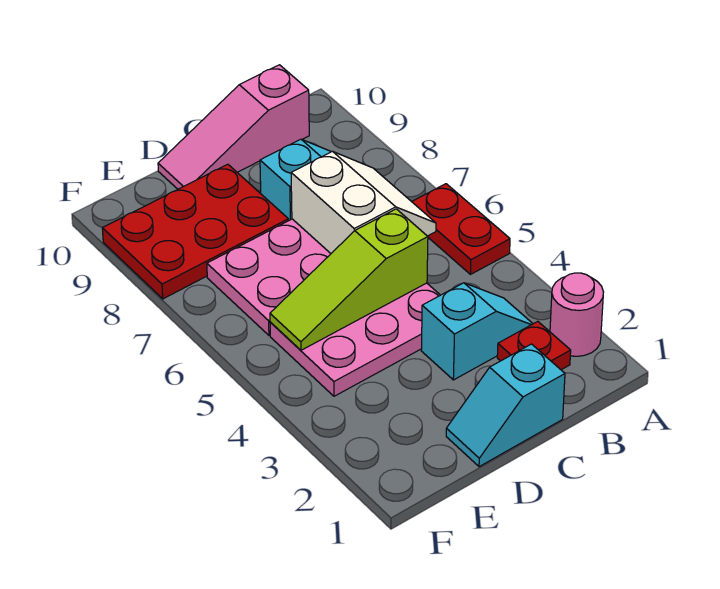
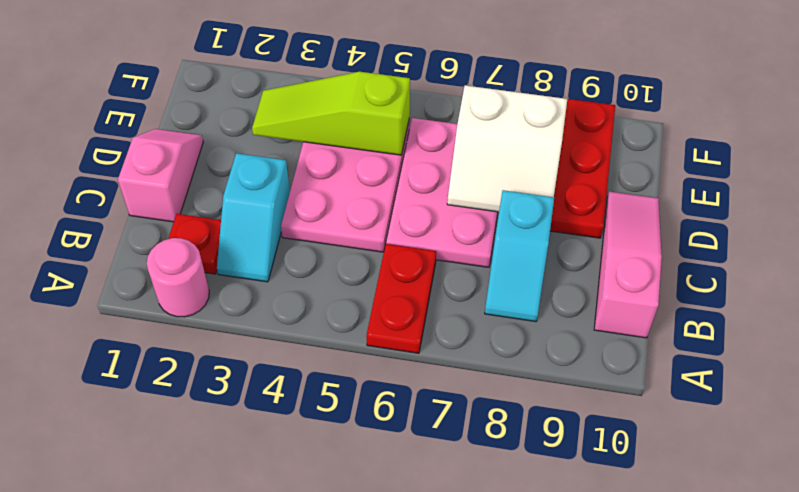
red 1x2 plate [412,184,510,274] -> red 1x2 plate turned to [366,244,436,353]
white 2x2 slope [291,151,436,253] -> white 2x2 slope moved to [447,85,567,212]
cyan 1x2 slope [446,344,565,467] -> pink 1x2 slope [118,129,203,222]
lime 1x3 slope [270,209,428,350] -> lime 1x3 slope turned to [252,72,410,155]

